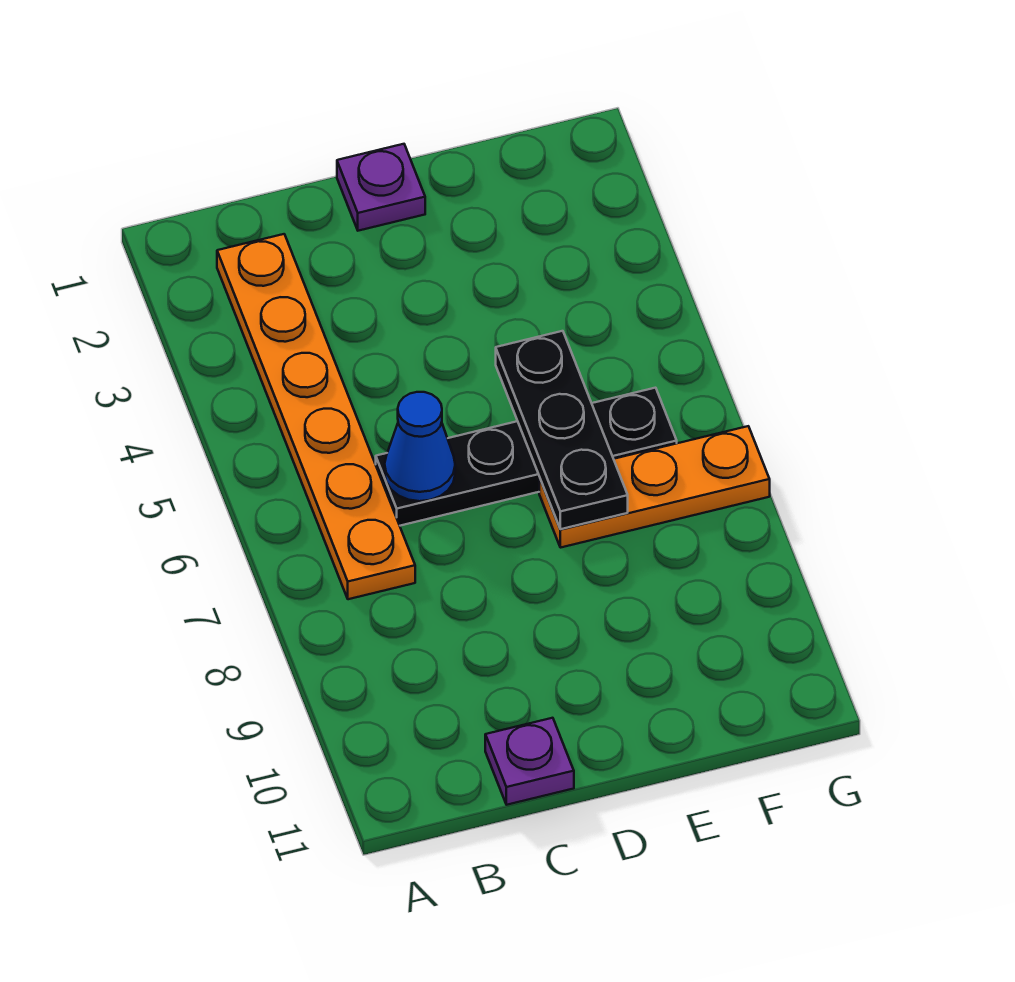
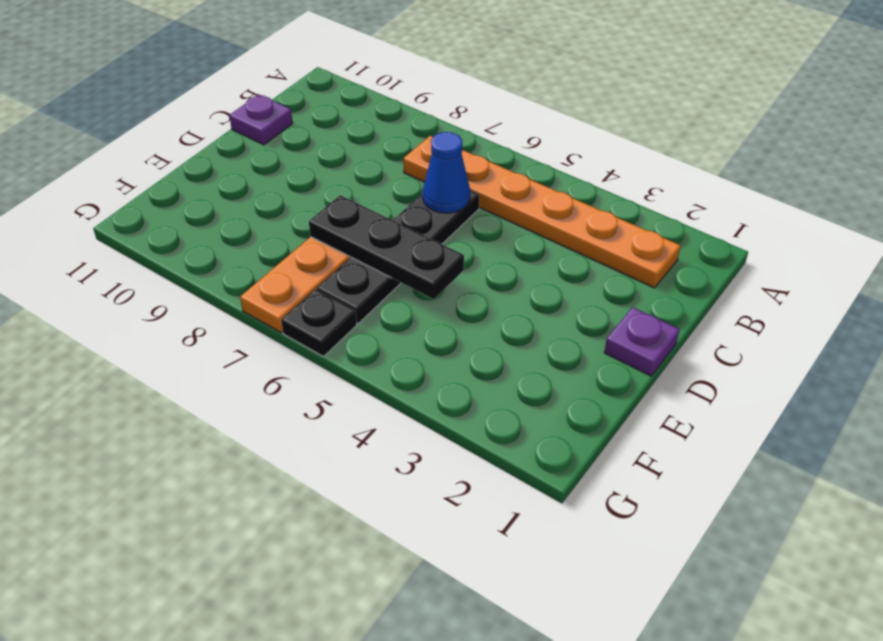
none -> black 1x1 plate [281,289,357,357]

